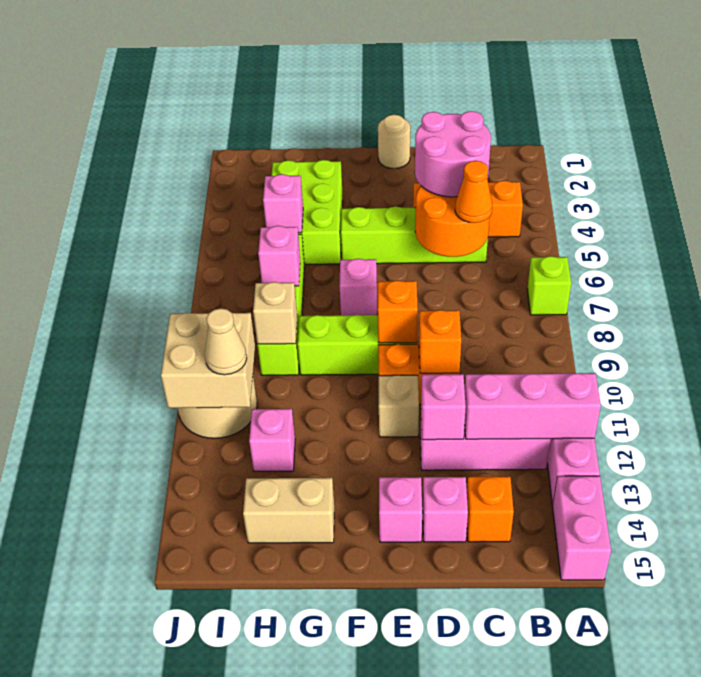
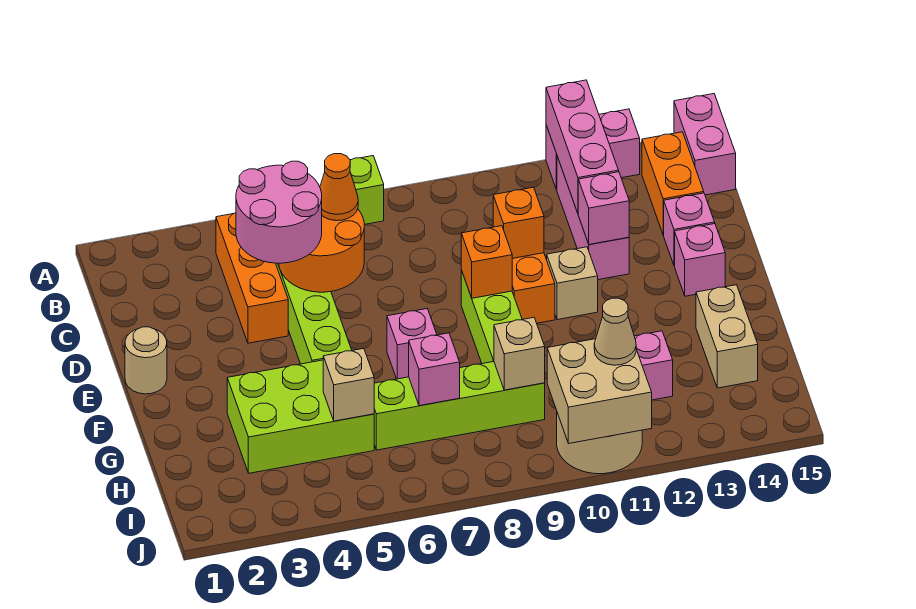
pink 1x2 brick [553,476,611,580] -> pink 1x2 brick turned to [674,94,736,195]
orange 1x1 brick [467,477,514,542] -> orange 1x2 brick [642,132,704,235]
pink 1x1 brick [263,174,303,233] -> tan 1x1 brick [323,348,374,421]

